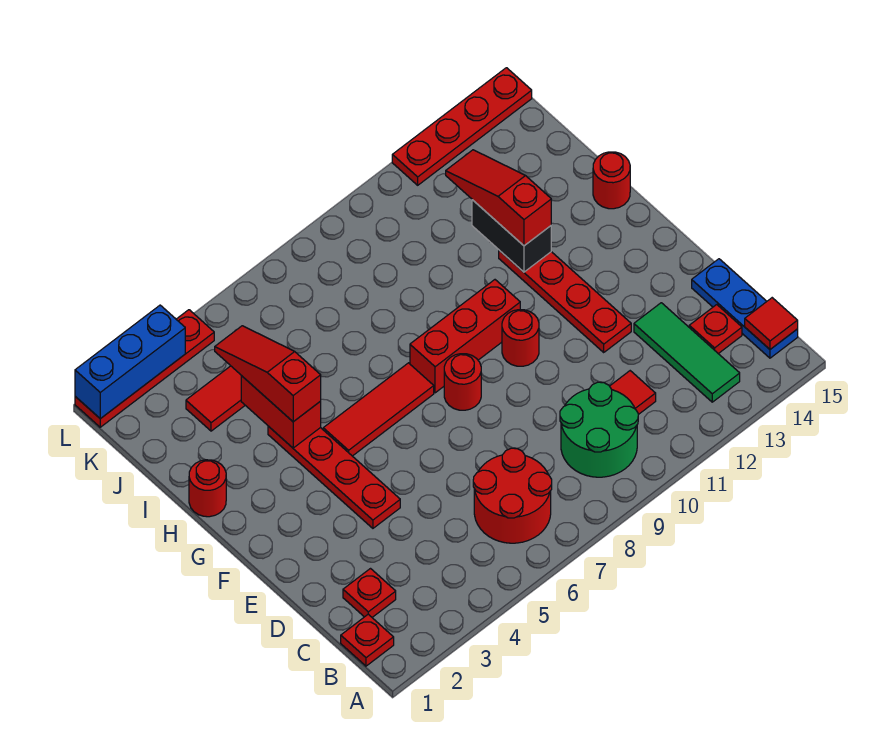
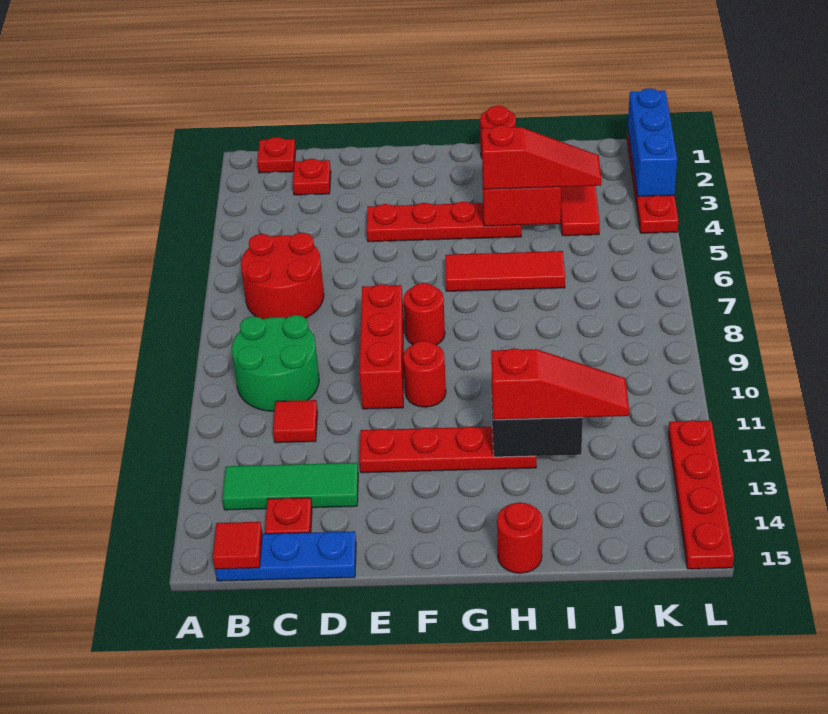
red 1x3 tile [323,363,434,456] -> red 1x3 tile turned to [445,251,565,291]
red 1x3 brick [410,280,520,393] -> red 1x3 brick moved to [359,284,404,409]

